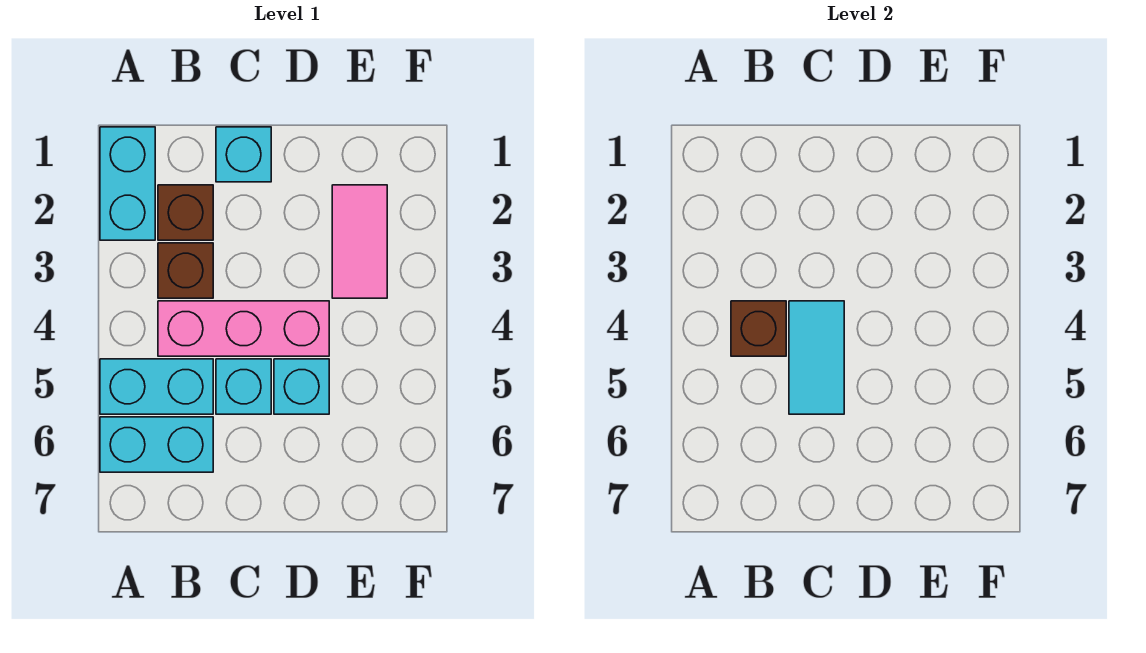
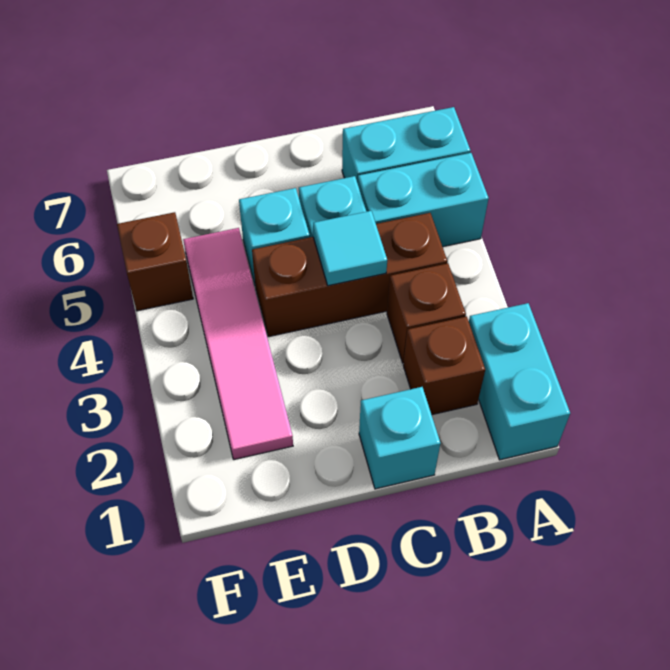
pink 1x3 brick [158,301,329,356] -> brown 1x3 brick [252,213,447,337]
brown 1x1 brick [731,301,786,356] -> brown 1x1 brick moved to [117,212,193,311]
cyan 1x2 tile [789,301,844,414] -> cyan 1x1 tile [313,211,387,286]
pink 1x2 tile [332,185,387,298] -> pink 1x4 tile [183,228,293,460]

